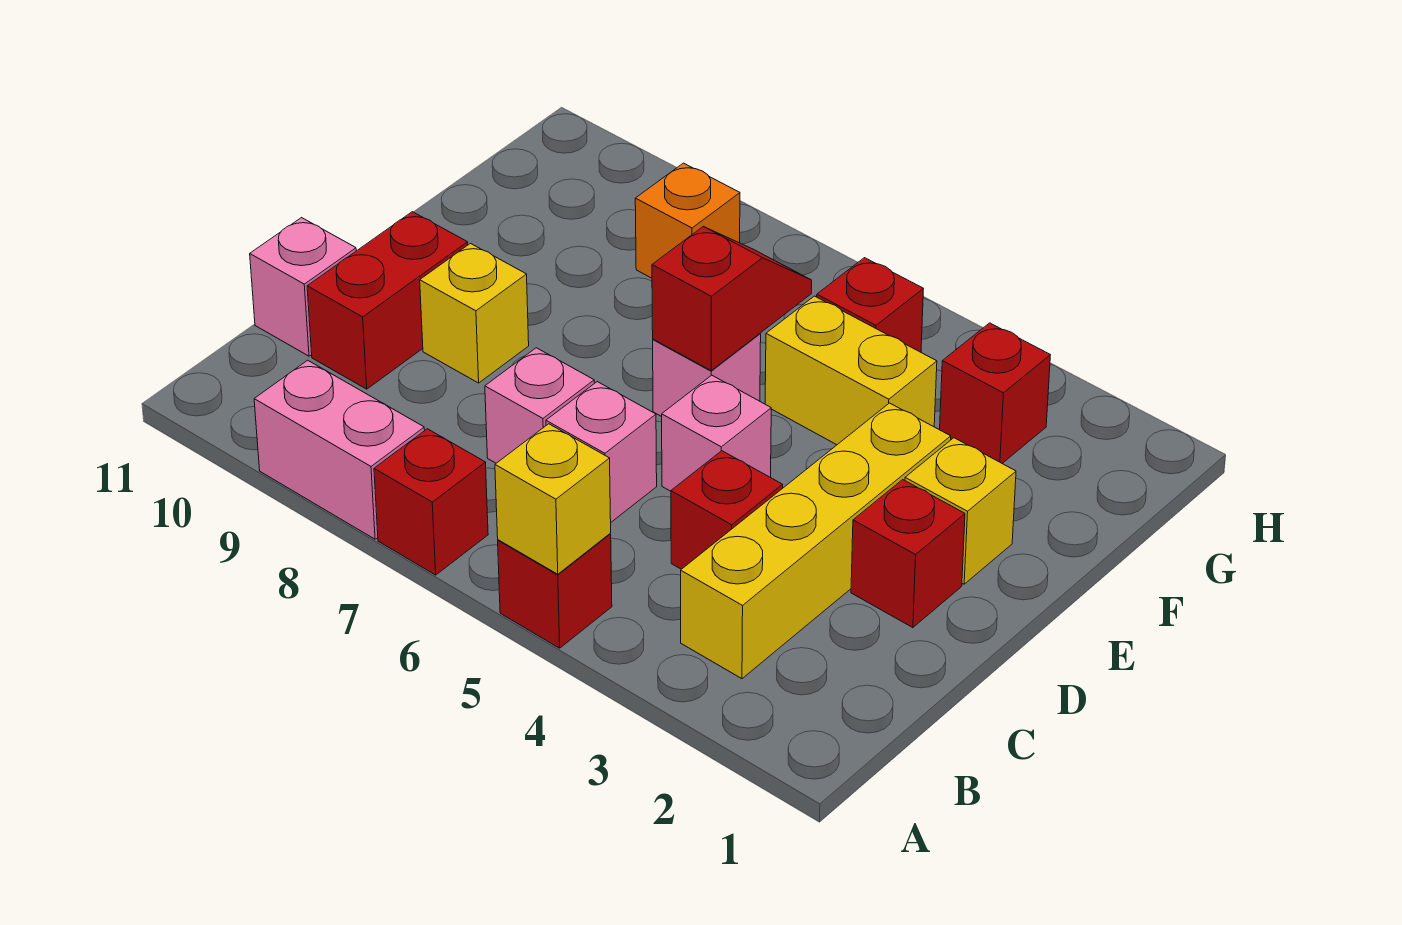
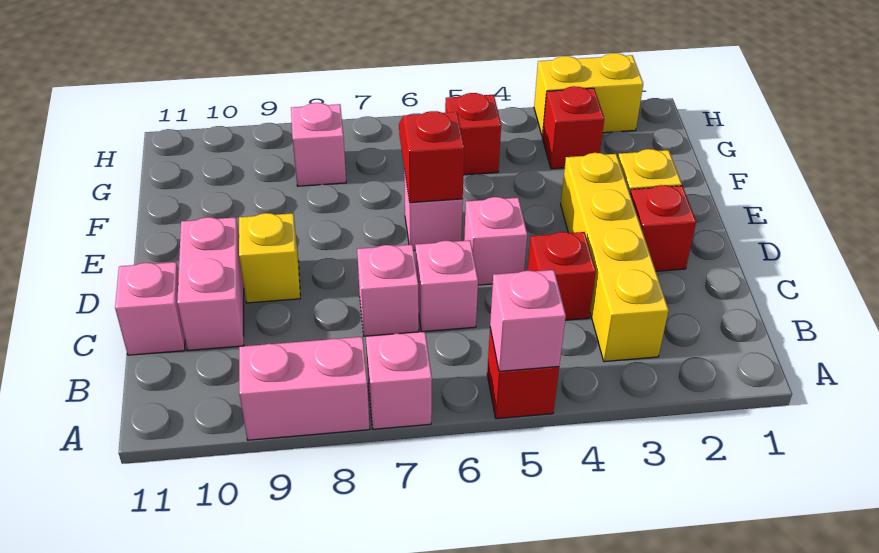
yellow 1x1 brick [495,424,611,574] -> pink 1x1 brick [490,270,566,371]
red 1x1 brick [374,429,488,575] -> pink 1x1 brick [366,332,432,429]
red 1x2 brick [307,212,468,389] -> pink 1x2 brick [177,217,244,350]
yellow 1x2 brick [765,296,937,445] -> yellow 1x2 brick moved to [534,53,643,137]
orange 1x1 brick [635,163,740,278] -> pink 1x1 brick [291,103,346,186]

